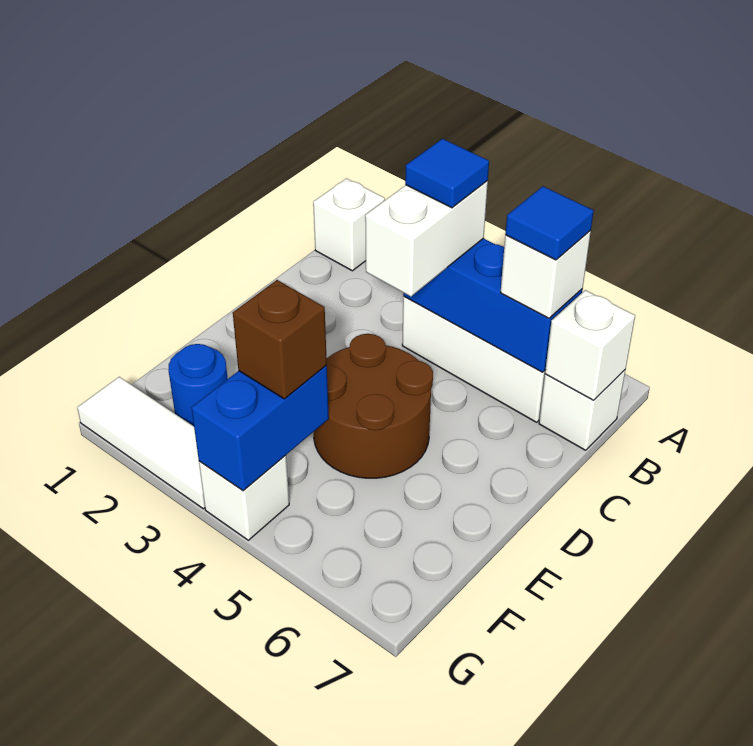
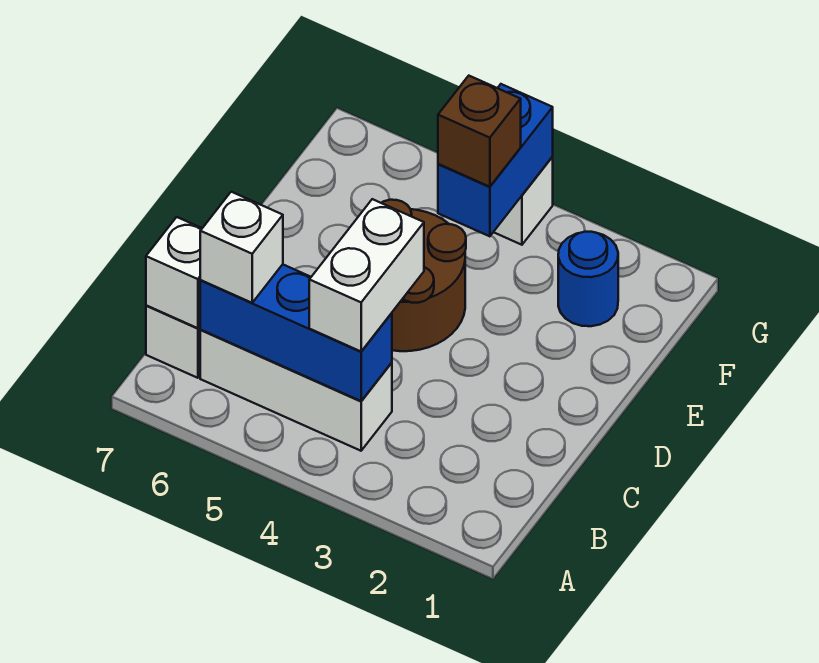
white 1x1 brick [313,178,385,271] -> none
blue 1x1 tile [405,139,489,208] -> none
blue 1x1 tile [505,186,594,260] -> none
white 1x3 tile [77,377,205,509] -> none

